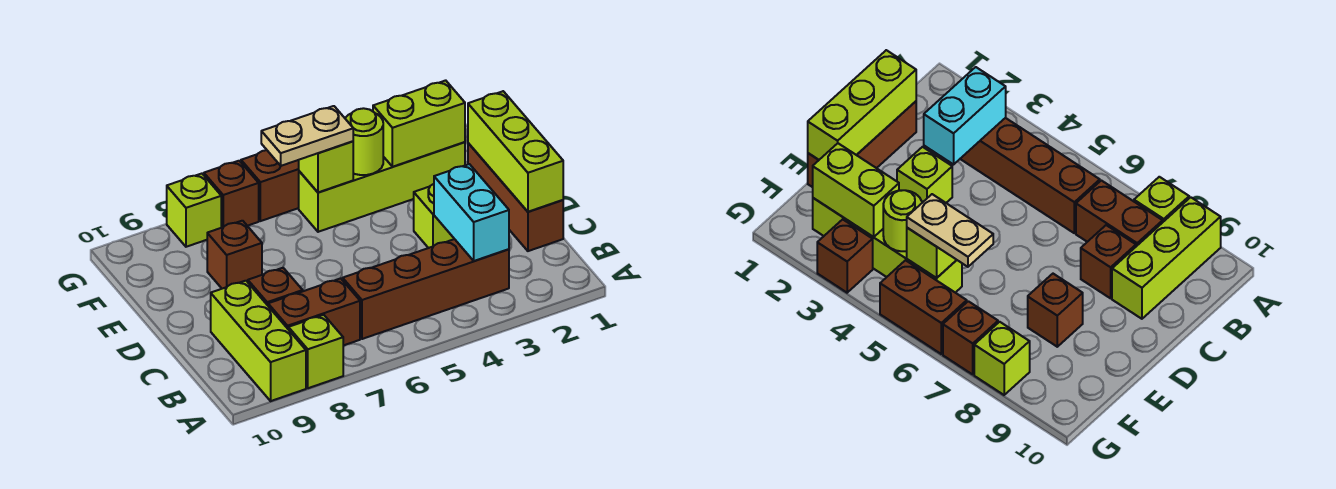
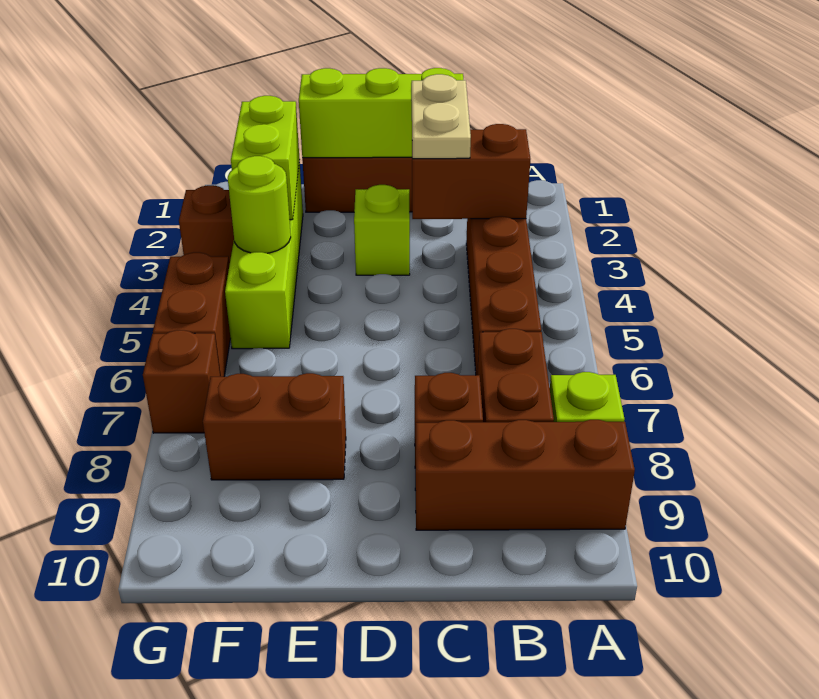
lime 1x3 brick [211,281,306,401] -> brown 1x3 brick [415,420,635,530]
cyan 1x2 brick [434,164,509,261] -> brown 1x2 brick [412,124,530,219]
brown 1x1 brick [207,221,262,289] -> brown 1x2 brick [203,373,346,480]
lime 1x1 brick [299,141,353,193] -> none
tan 1x2 plate [261,106,353,166] -> tan 1x2 plate moved to [411,74,471,159]
lime 1x1 brick [167,174,221,247] -> none

